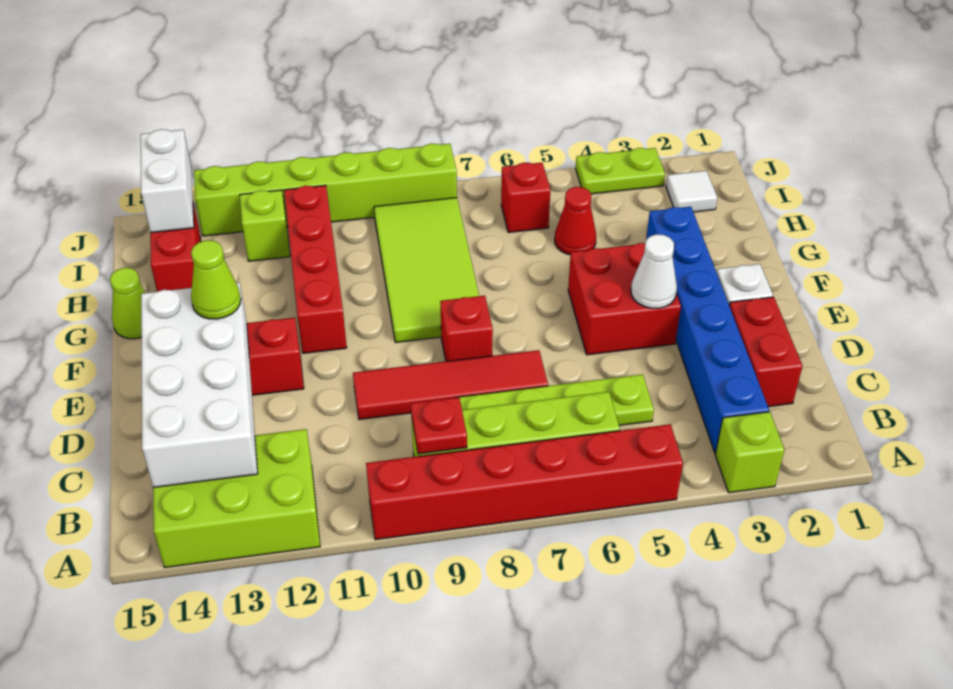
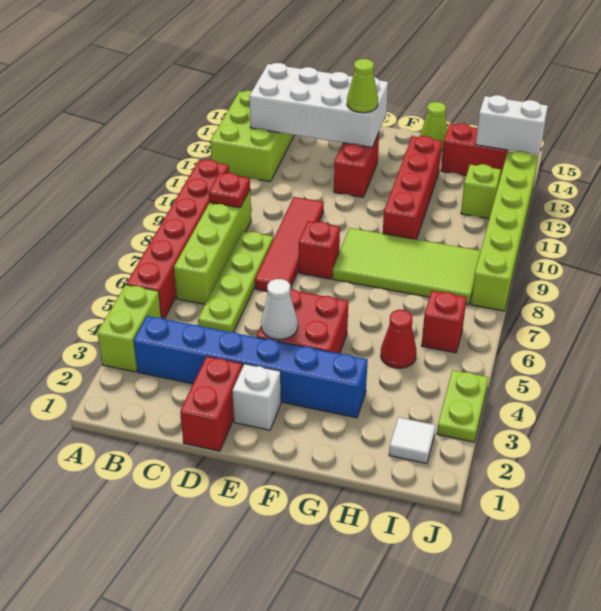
lime 1x1 brick [715,412,784,493] -> lime 1x2 brick [97,285,161,372]
red 1x2 brick [730,297,802,407] -> red 1x2 brick turned to [180,356,243,451]
red 1x4 brick [284,185,347,353] -> red 1x4 brick turned to [383,136,442,239]

